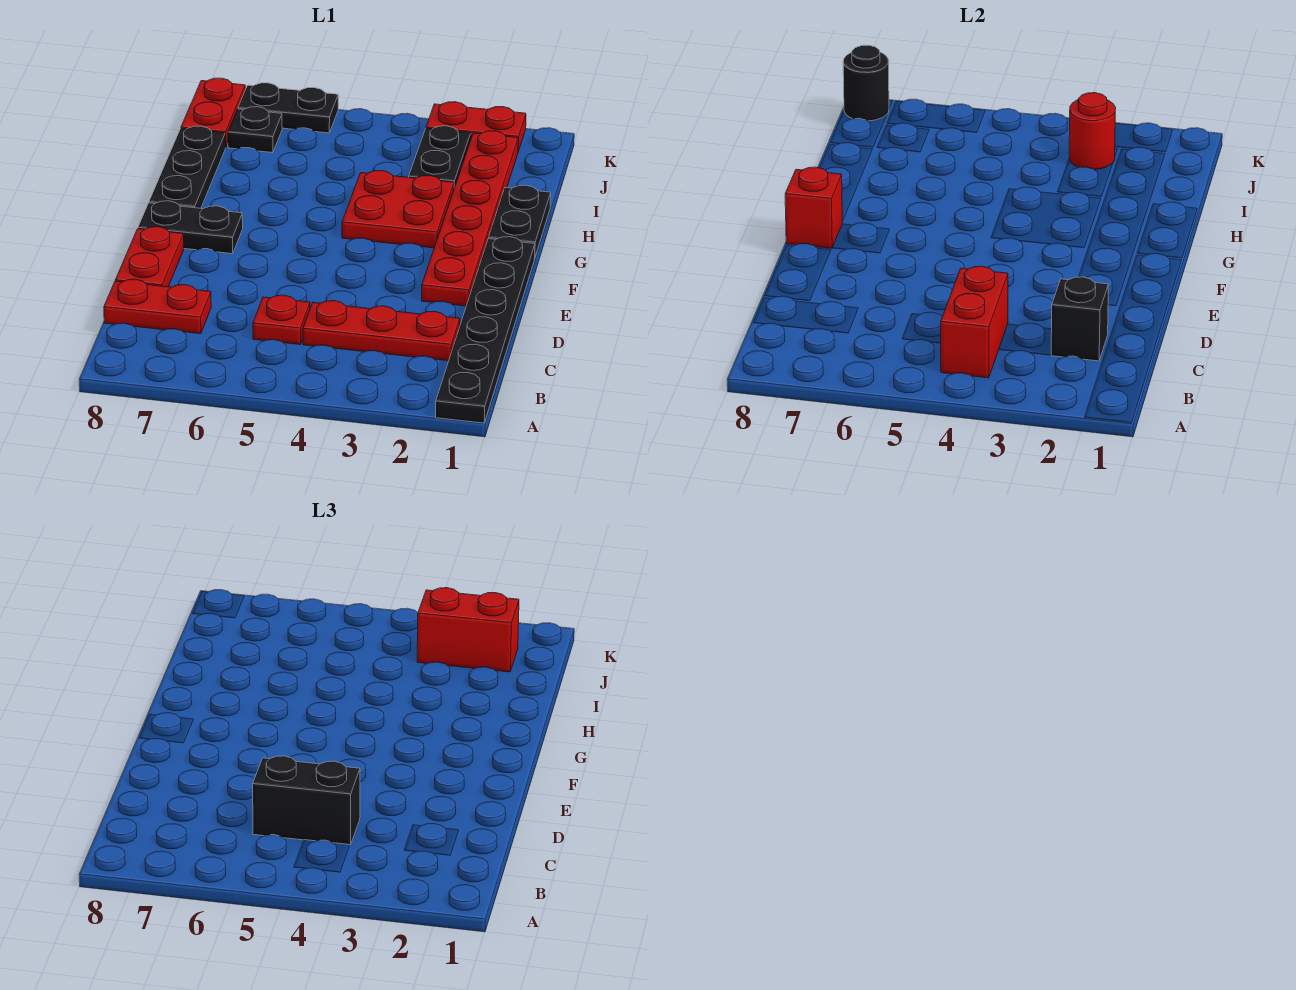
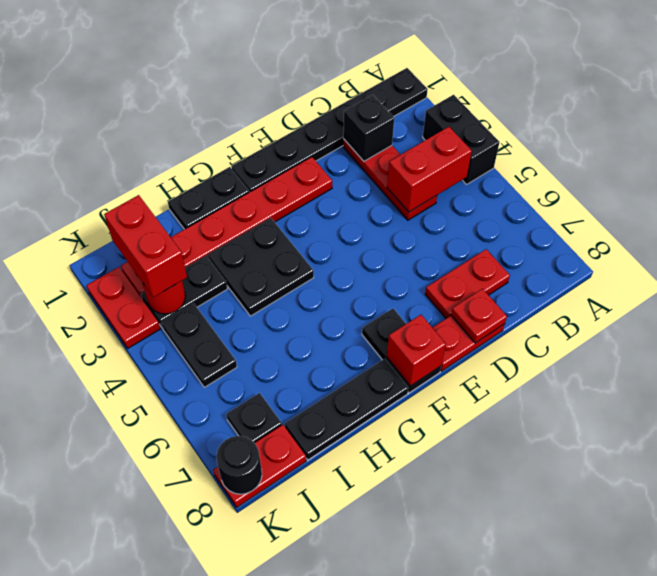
black 1x2 brick [253,756,360,845] -> black 1x2 brick moved to [423,95,500,184]
red 1x1 plate [253,295,310,345] -> red 1x1 plate moved to [451,289,507,343]
red 1x2 plate [104,279,211,334] -> red 1x2 plate turned to [425,249,510,318]
red 2x2 plate [342,170,454,248] -> black 2x2 plate [208,218,314,316]
black 1x2 plate [238,83,338,133] -> black 1x2 plate moved to [161,303,237,387]

